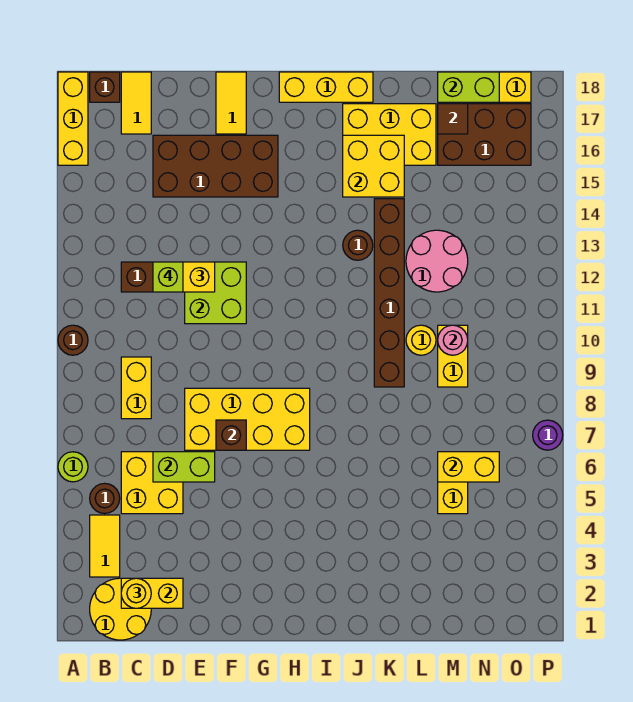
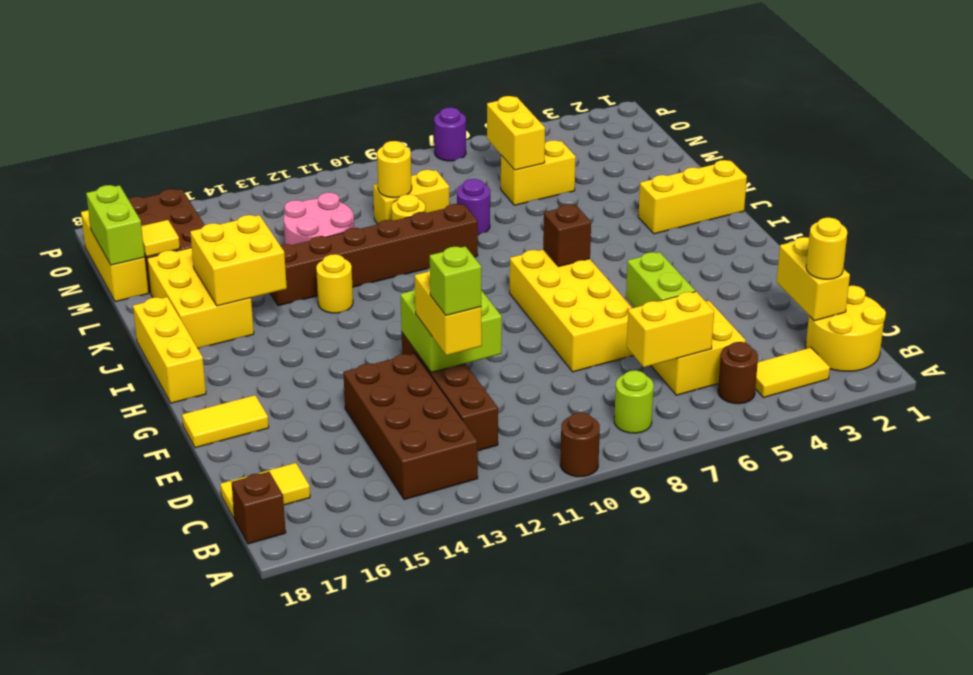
lime 1x1 round brick [58,452,88,482] -> lime 1x1 round brick moved to [614,370,654,433]
yellow 1x3 brick [58,72,88,165] -> yellow 1x3 brick moved to [638,160,747,234]
yellow 1x2 brick [121,357,151,419] -> yellow 1x2 brick moved to [627,292,714,367]
brown 2x4 brick [153,135,278,197] -> brown 2x4 brick moved to [343,353,478,500]
brown 1x1 brick [216,420,246,450] -> brown 1x1 brick moved to [543,204,591,267]
brown 1x1 round brick [343,230,373,260] -> yellow 1x1 round brick [316,254,353,313]
none -> purple 1x1 round brick [457,179,490,235]
pink 1x1 round brick [438,325,468,355] -> yellow 1x1 round brick [377,141,412,198]
brown 1x1 tile [438,104,468,134] -> yellow 1x1 tile [141,220,180,257]

